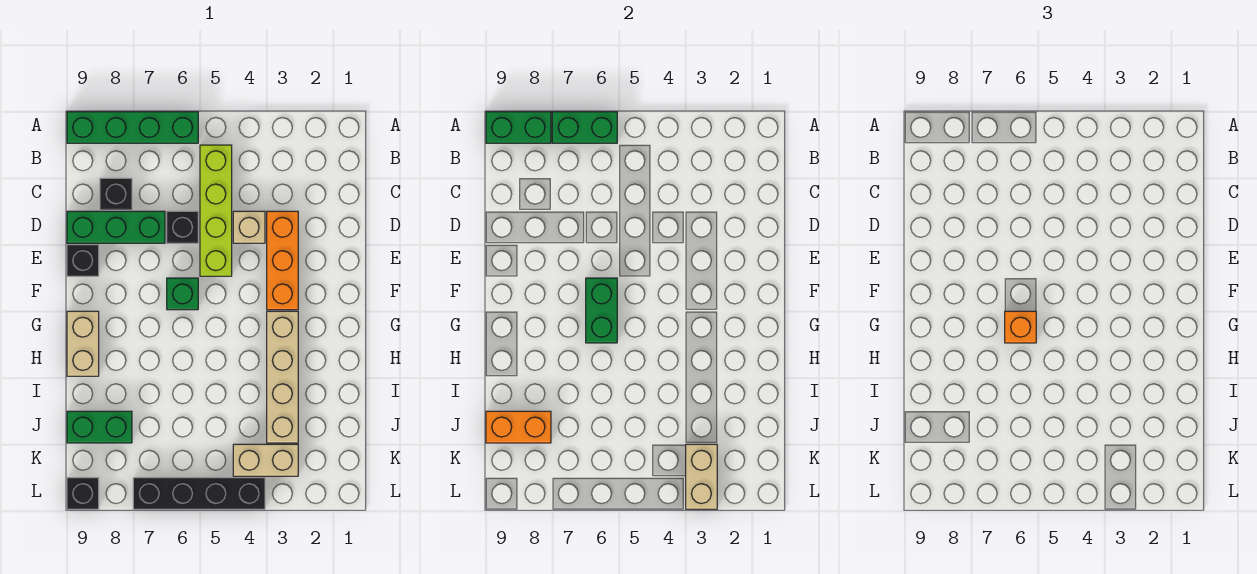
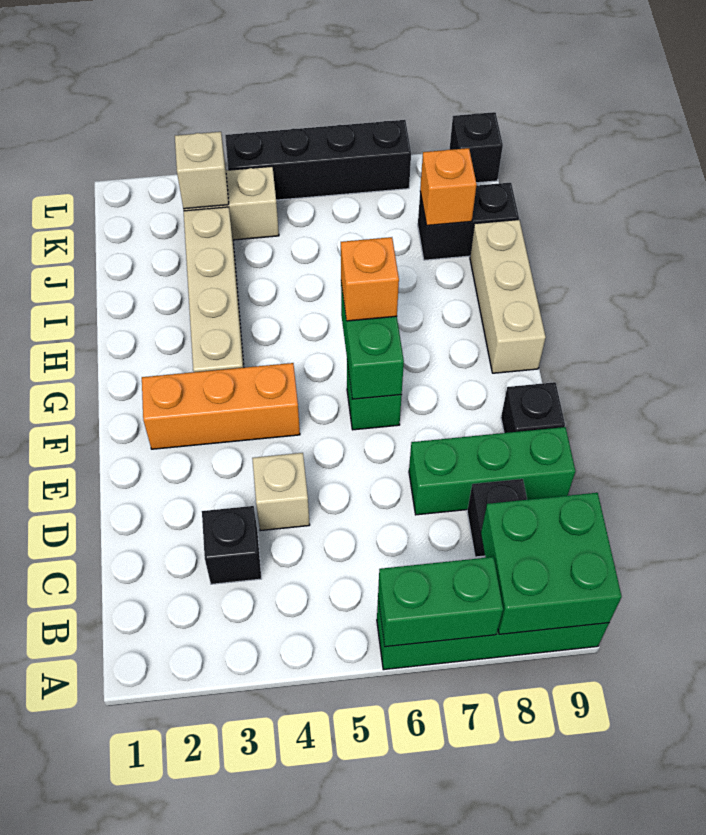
green 1x2 brick [486,112,551,143] -> green 2x2 brick [481,493,622,634]
lime 1x4 brick [200,145,232,276] -> none
orange 1x3 brick [267,211,298,310] -> orange 1x3 brick turned to [142,363,300,449]
black 1x1 brick [167,211,198,243] -> black 1x1 brick moved to [202,506,261,584]
tan 1x2 brick [67,311,99,376] -> tan 1x3 brick [470,220,546,373]
green 1x2 brick [67,411,132,443] -> black 1x2 brick [418,183,519,260]
orange 1x2 brick [486,411,551,443] -> orange 1x1 brick [420,148,477,225]
tan 1x2 brick [686,444,717,509] -> tan 1x1 brick [175,132,229,209]

